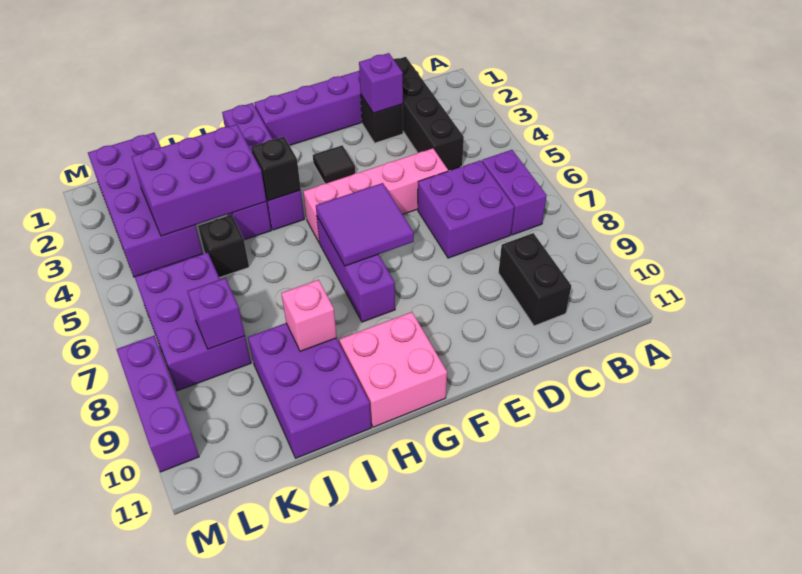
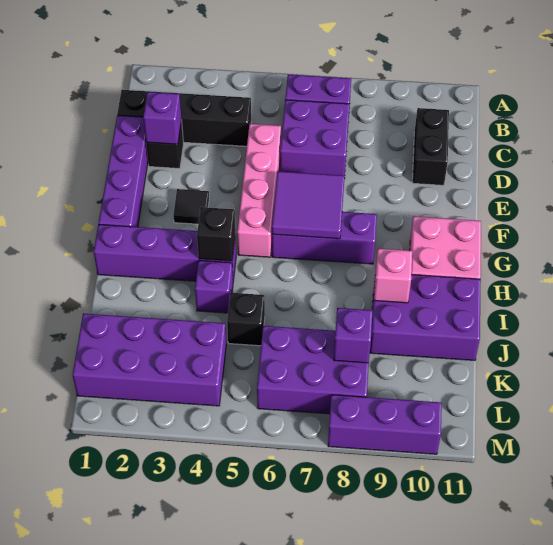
black 1x2 brick [499,233,571,326] -> black 1x2 brick turned to [412,108,449,185]
purple 2x3 brick [132,124,266,236] -> none

